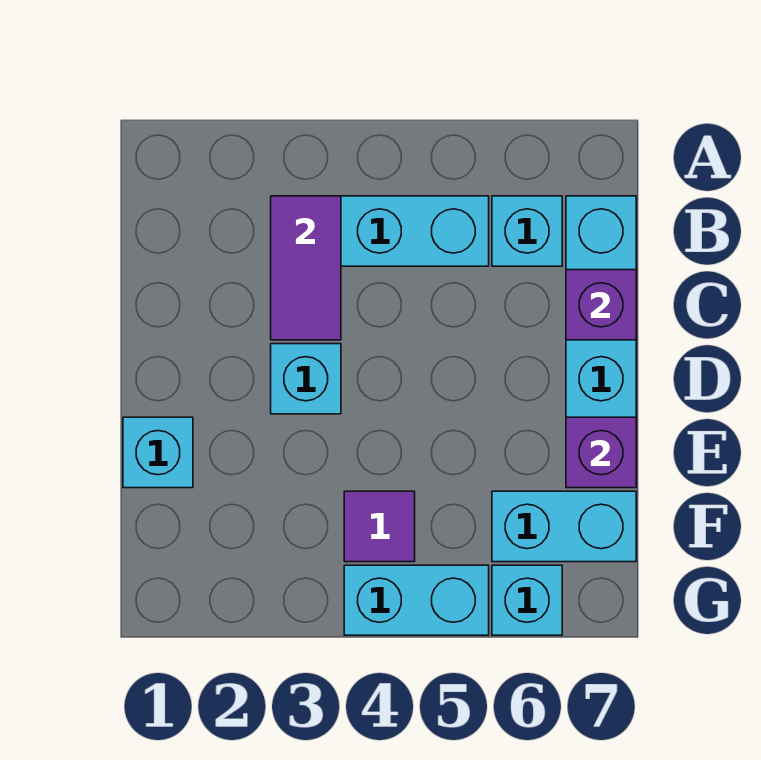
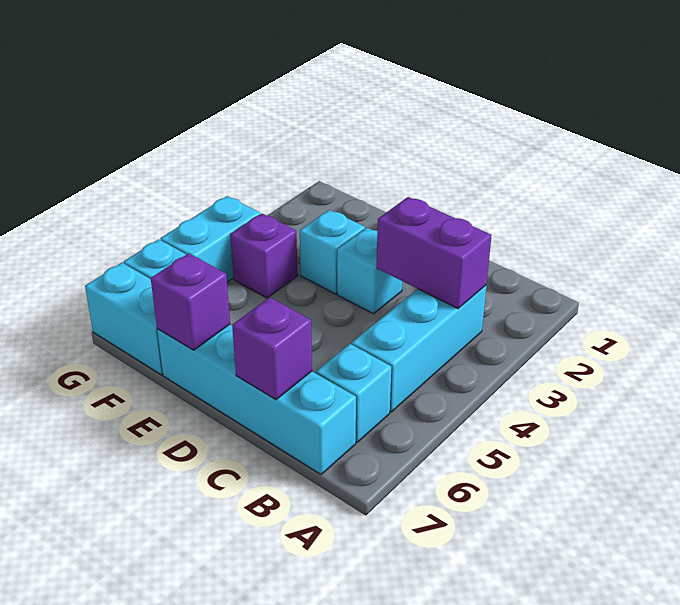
purple 1x2 tile [271,196,341,340] -> purple 1x2 brick [377,197,492,309]
cyan 1x1 brick [123,417,193,488] -> cyan 1x1 brick moved to [300,210,365,294]
purple 1x1 tile [344,491,415,562] -> purple 1x1 brick [230,214,298,298]
cyan 1x2 brick [492,491,636,562] -> cyan 1x2 brick turned to [85,263,163,375]

